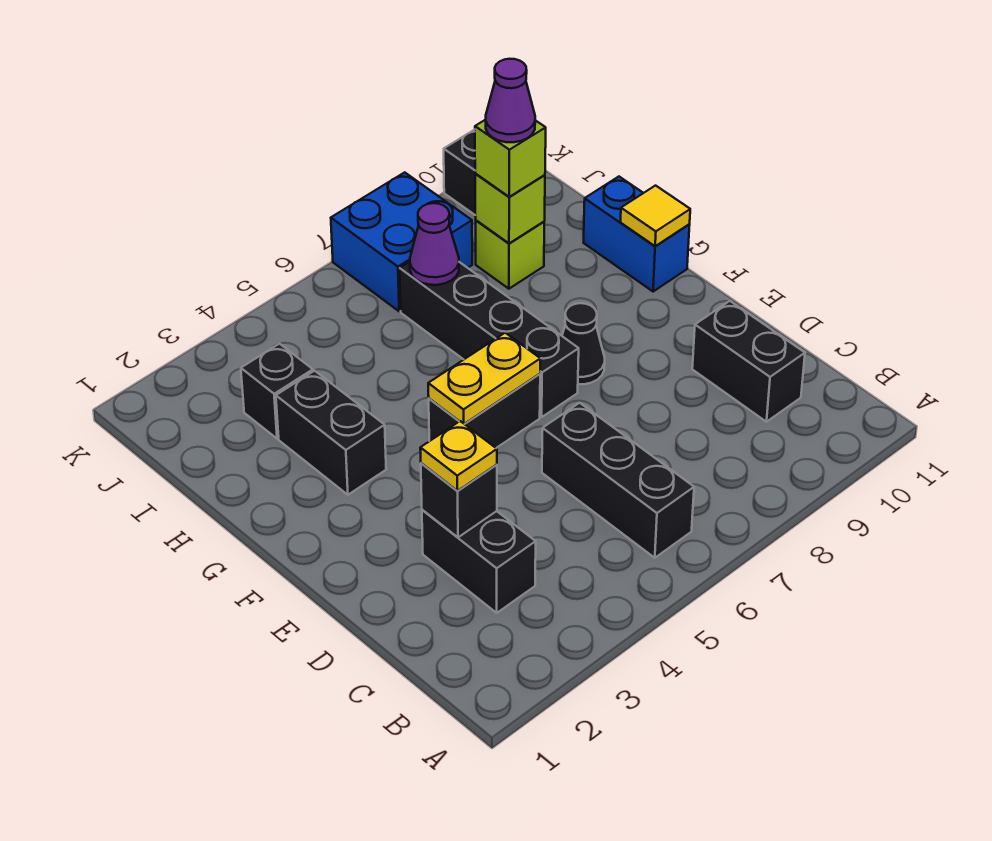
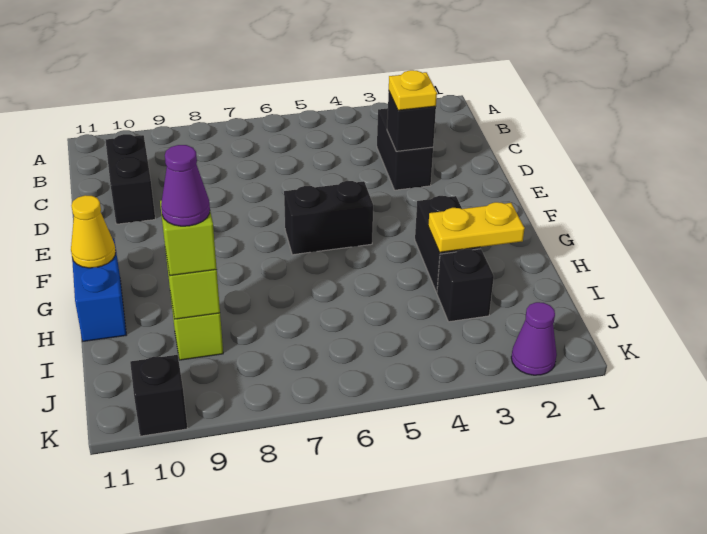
black 1x3 brick [542,403,694,558] -> none
yellow 1x2 plate [428,333,541,424] -> yellow 1x2 plate moved to [428,202,525,252]
black 1x4 brick [400,262,579,417] -> none
black 1x1 cone [562,303,605,384] -> none
yellow 1x1 tile [621,186,690,246] -> yellow 1x1 cone [71,195,116,268]
purple 1x1 cone [410,203,459,285] -> purple 1x1 cone moved to [511,302,557,375]
blue 2x2 brick [331,172,472,311] -> none

